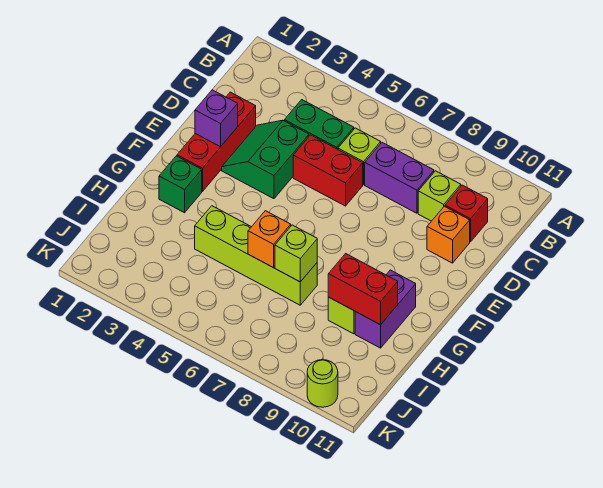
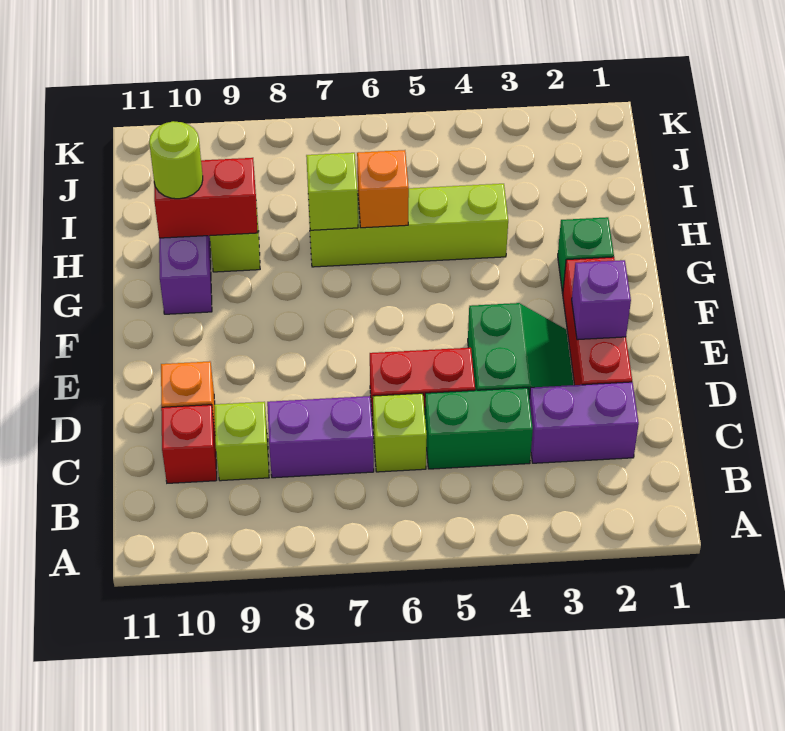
none -> purple 1x2 brick [529,382,639,463]
lime 1x1 round brick [307,360,338,407] -> lime 1x1 round brick moved to [149,121,203,199]

